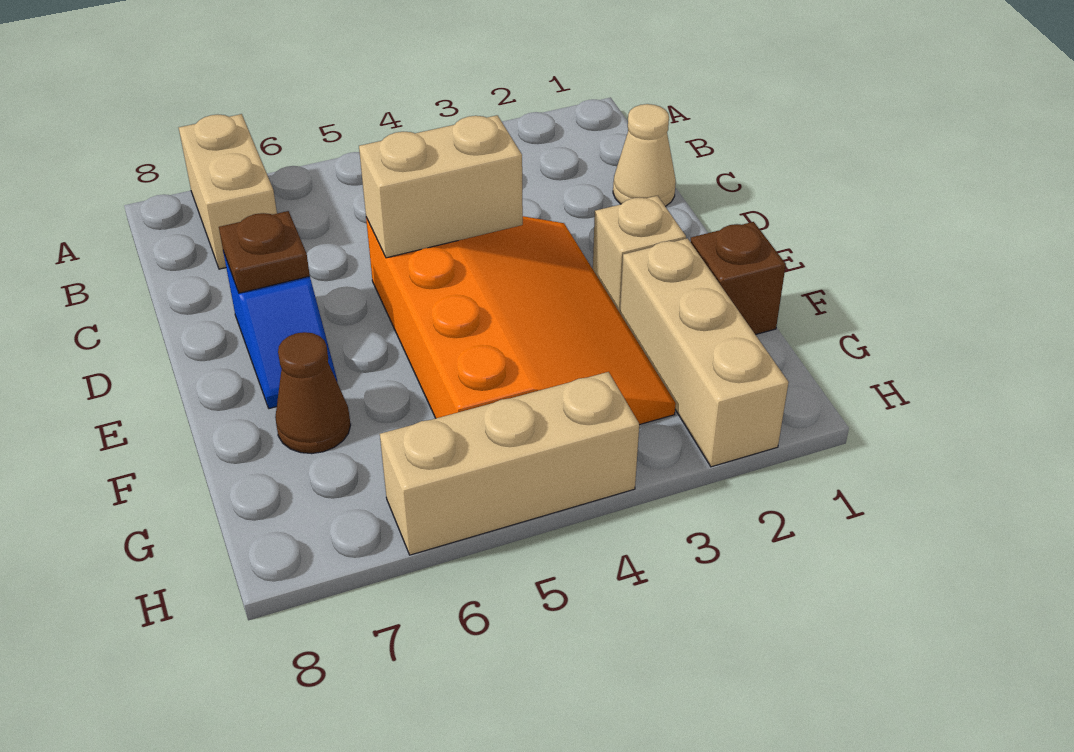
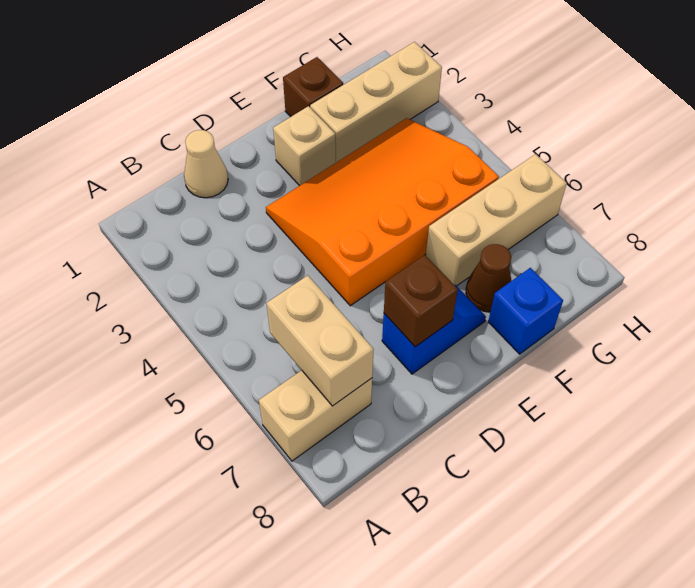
tan 1x2 brick [359,115,523,258] -> tan 1x2 brick moved to [267,275,374,406]
brown 1x1 plate [219,211,310,293] -> brown 1x1 brick [384,255,458,347]
none -> blue 1x1 brick [488,268,563,354]
tan 1x3 brick [380,372,639,555] -> tan 1x3 brick turned to [426,154,567,286]

